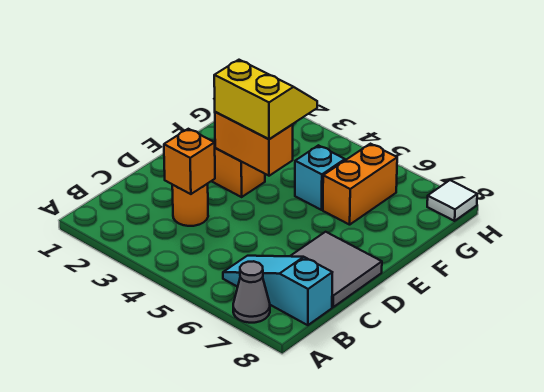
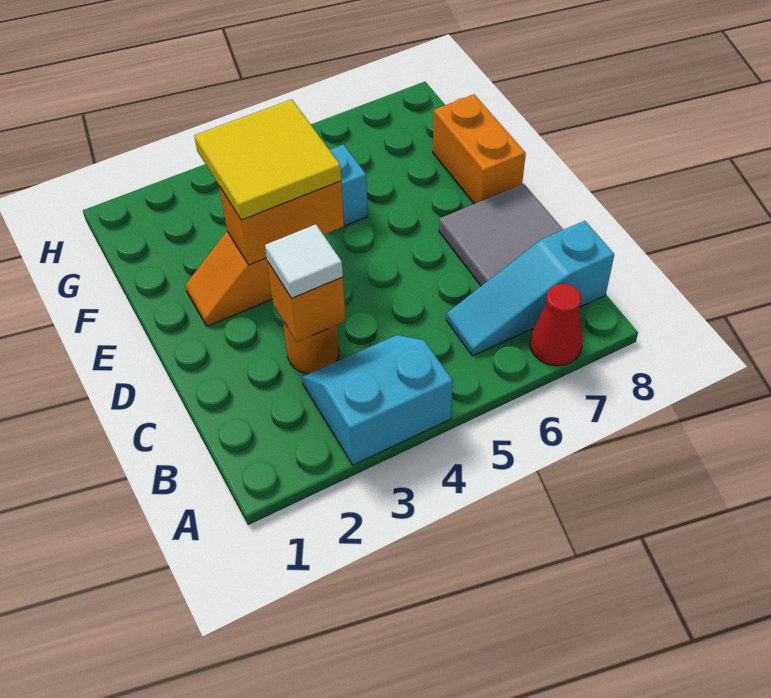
none -> cyan 2x2 slope [302,335,453,465]
grey 1x1 cone [233,261,270,323] -> red 1x1 cone [530,284,583,366]
yellow 2x2 slope [214,60,317,139] -> yellow 2x2 tile [194,99,341,220]
orange 1x2 brick [323,144,397,225] -> orange 1x2 brick moved to [433,94,526,204]
white 1x1 tile [427,180,477,221] -> white 1x1 tile moved to [265,224,343,298]

